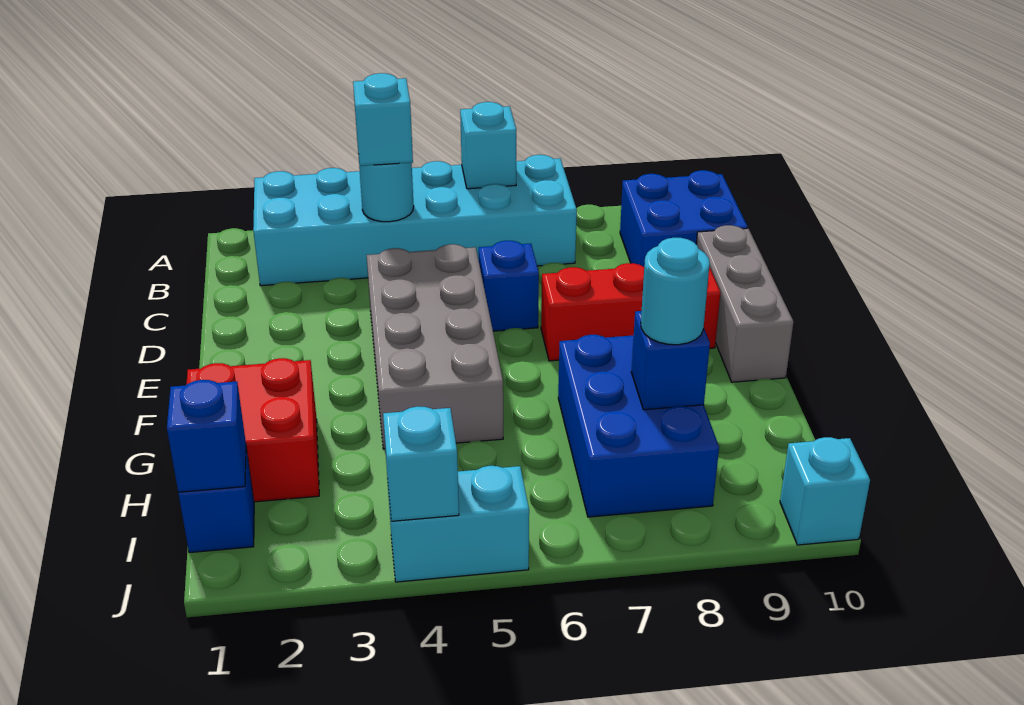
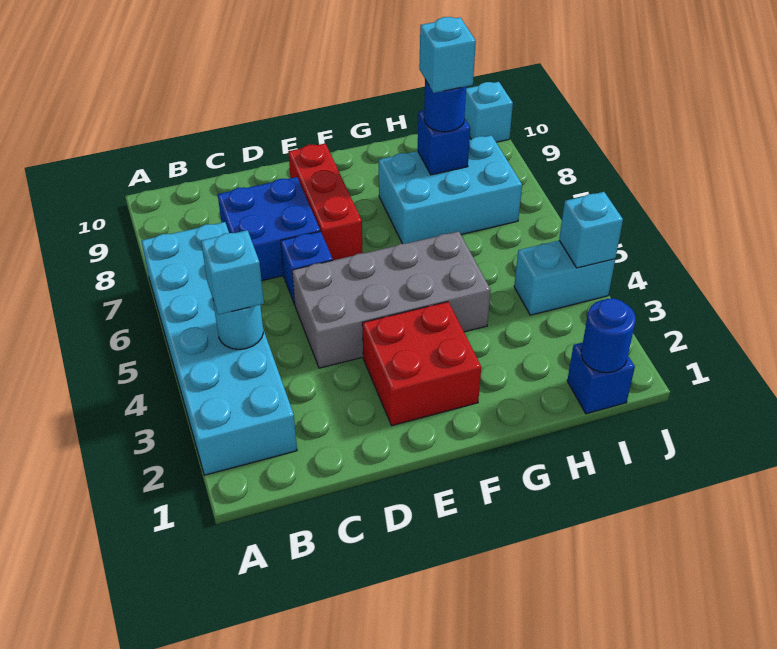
cyan 1x1 brick [460,102,516,189] -> cyan 1x1 brick moved to [419,17,476,93]
blue 2x2 brick [620,170,748,267] -> blue 2x2 brick moved to [218,177,320,281]
grey 1x3 brick [696,225,794,382] -> none
red 2x2 brick [186,358,319,502] -> red 2x2 brick moved to [362,302,481,426]
blue 2x3 brick [558,335,719,517] -> cyan 2x3 brick [379,135,522,244]
cyan 1x1 round brick [641,238,710,345] -> blue 1x1 round brick [424,80,466,132]
blue 1x1 brick [167,380,246,492] -> blue 1x1 round brick [581,298,636,373]
cyan 1x2 brick [387,466,529,582] -> cyan 1x2 brick turned to [514,241,615,315]

